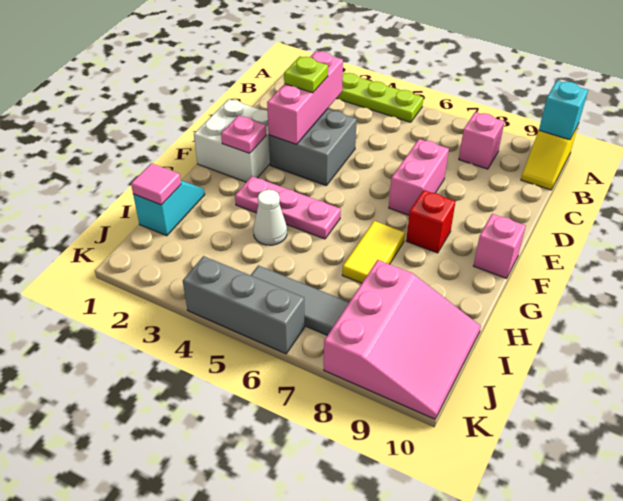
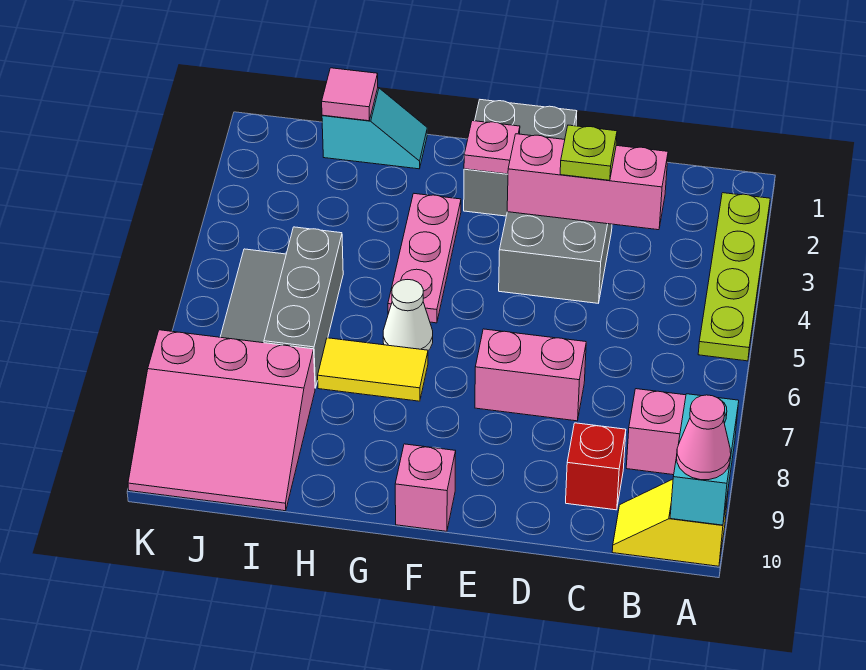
cyan 1x1 brick [539,81,588,140] -> cyan 1x2 brick [670,394,739,525]
none -> pink 1x1 cone [677,395,731,480]
white 2x2 brick [194,99,270,182] -> grey 2x2 brick [464,100,577,216]
red 1x1 brick [406,190,456,253] -> red 1x1 brick moved to [566,423,626,510]
white 1x1 cone [253,190,287,245] -> white 1x1 cone moved to [383,280,433,350]
grey 1x3 brick [183,256,305,354] -> grey 1x3 brick moved to [264,227,343,388]

